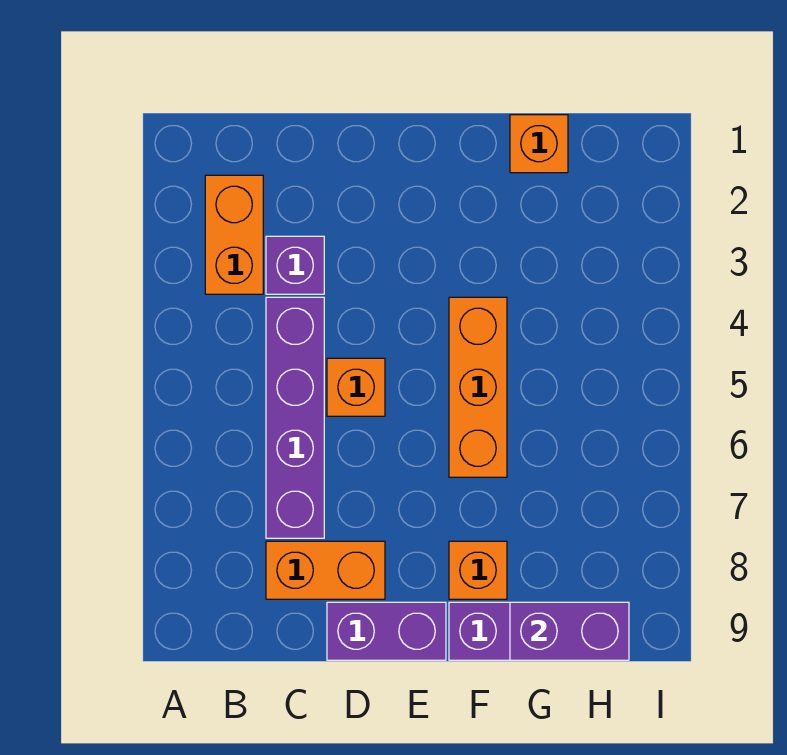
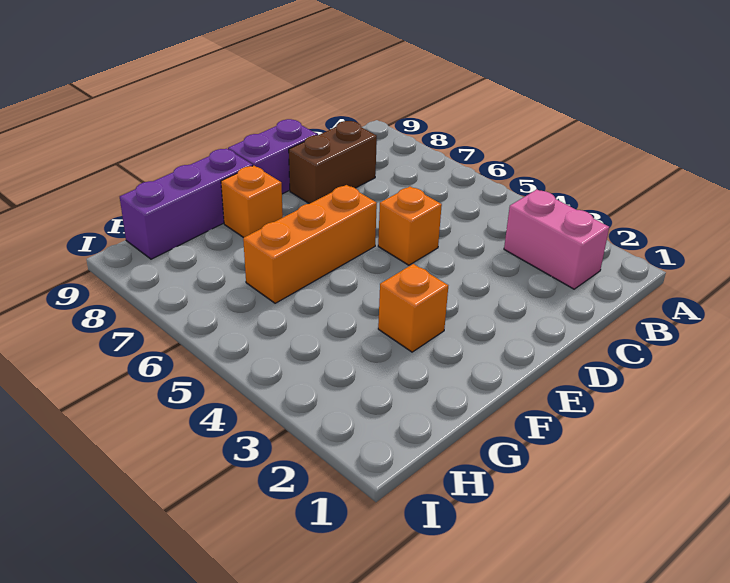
orange 1x2 brick [205,175,263,294] -> pink 1x2 brick [504,190,609,289]
purple 1x1 brick [266,236,324,294] -> none
purple 1x4 brick [266,297,324,538] -> none
orange 1x2 brick [266,541,385,599] -> brown 1x2 brick [289,121,377,204]
orange 1x3 brick [449,297,507,477] -> orange 1x3 brick turned to [243,185,377,303]
orange 1x1 brick [510,115,568,173] -> orange 1x1 brick moved to [378,264,448,352]
purple 1x2 brick [510,602,629,660] -> none

